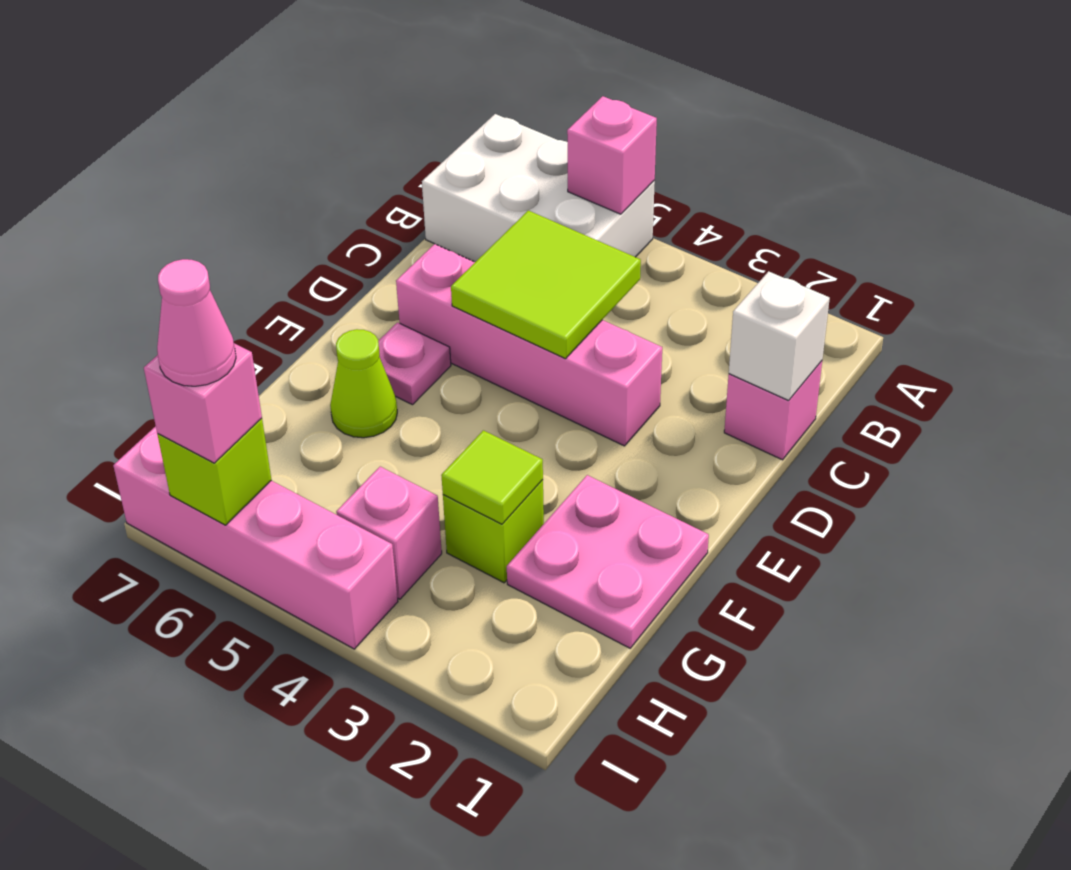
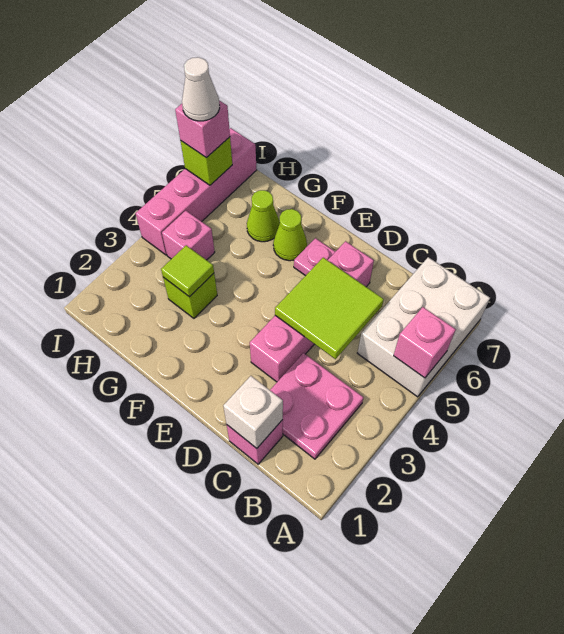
pink 2x2 plate [507,475,709,648] -> pink 2x2 plate moved to [270,353,363,459]
none -> lime 1x1 cone [247,190,280,242]
pink 1x1 cone [157,259,236,386] -> white 1x1 cone [182,57,220,121]

